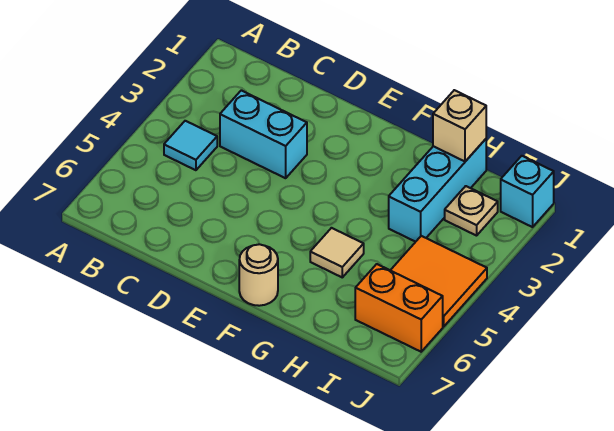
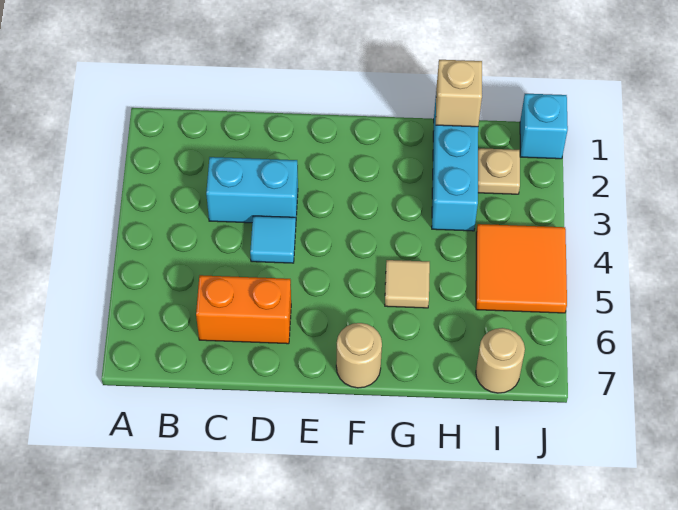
cyan 1x1 tile [164,121,217,170] -> cyan 1x1 tile moved to [250,216,296,263]
orange 1x2 brick [355,264,443,352] -> orange 1x2 brick moved to [196,275,291,344]
none -> tan 1x1 round brick [476,328,525,393]

